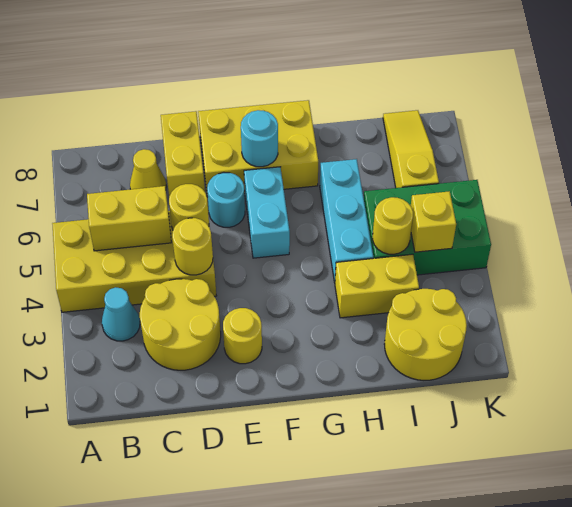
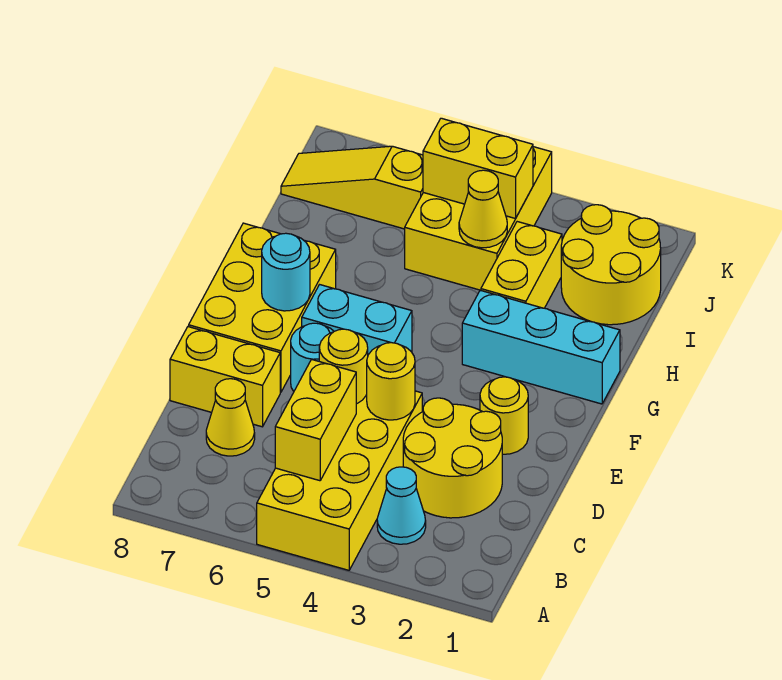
cyan 1x3 brick [320,159,373,282] -> cyan 1x3 brick moved to [462,290,620,404]
green 2x3 brick [364,180,491,275] -> yellow 2x3 brick [405,147,552,290]
yellow 1x1 round brick [373,197,413,254] -> yellow 1x1 cone [459,170,507,248]
yellow 1x1 brick [411,191,456,252] -> yellow 1x2 brick [423,118,533,219]

